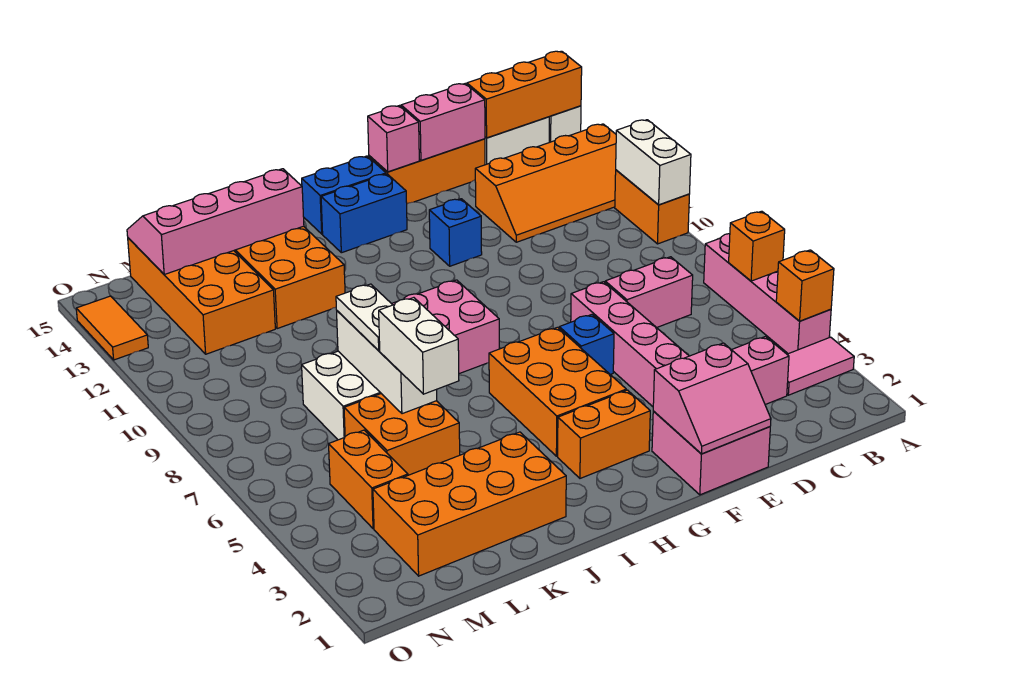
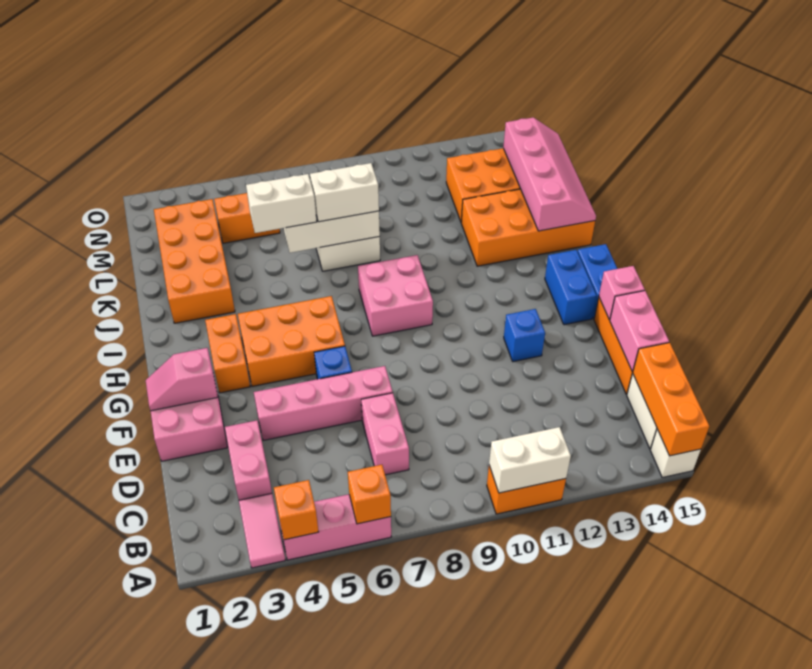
pink 1x4 brick [704,234,831,354] -> pink 1x3 brick [279,494,391,560]
orange 2x4 slope [475,124,616,242] -> none
pink 2x2 slope [653,343,771,454] -> pink 1x2 slope [146,348,218,411]
orange 2x2 brick [344,394,460,475] -> none
white 1x2 plate [336,284,392,351] -> white 1x2 brick [310,163,379,222]
orange 1x2 tile [76,296,148,360] -> none

